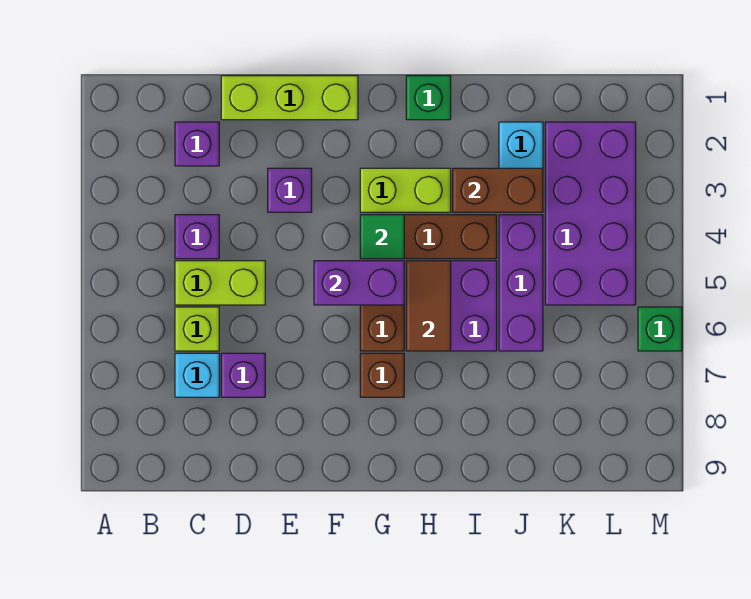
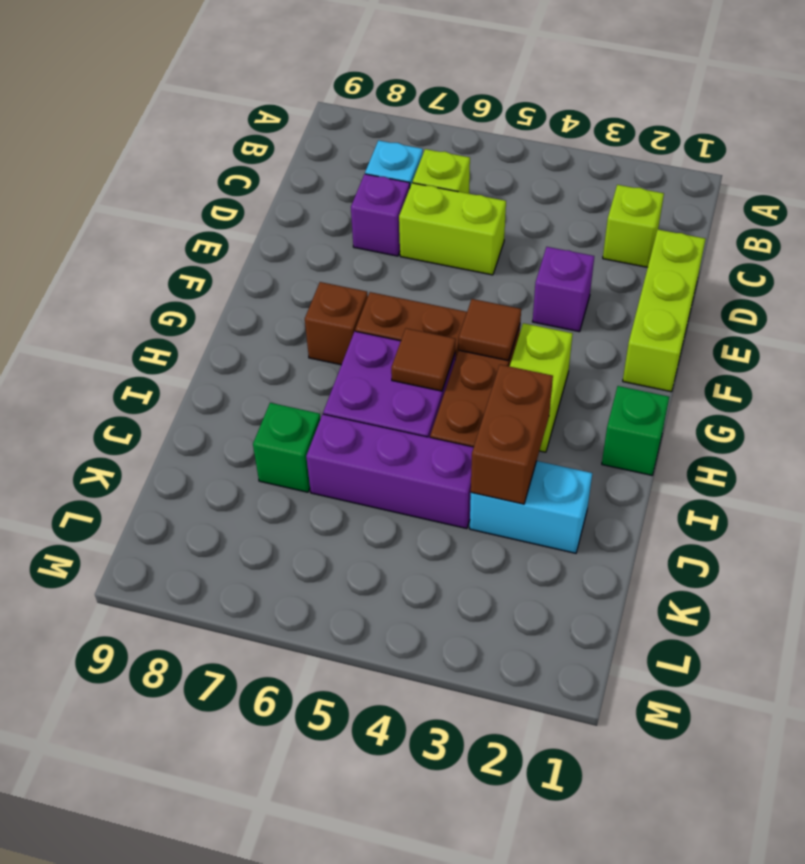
purple 1x1 brick [175,122,219,166] -> lime 1x1 brick [603,185,664,267]
purple 1x1 brick [175,215,219,259] -> none
lime 1x2 brick [175,261,265,305] -> lime 1x2 brick turned to [399,183,506,275]
purple 1x2 brick [314,261,404,305] -> none
green 1x1 tile [360,215,404,259] -> brown 1x1 tile [459,299,521,361]
brown 1x2 tile [406,261,451,351] -> brown 1x1 tile [391,328,456,391]
purple 2x4 brick [545,122,636,305] -> none
green 1x1 brick [638,307,682,351] -> green 1x1 brick moved to [253,403,320,492]

